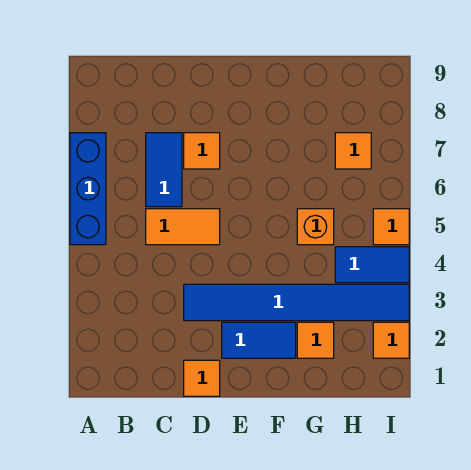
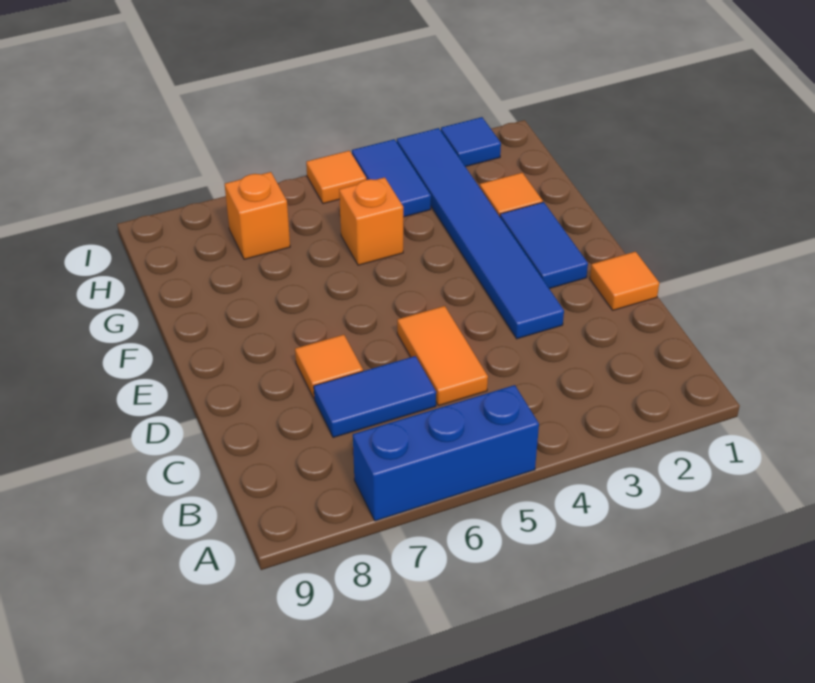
orange 1x1 tile [335,133,371,169] -> orange 1x1 brick [225,172,290,259]
orange 1x1 tile [373,322,409,358] -> blue 1x1 tile [441,117,501,167]

